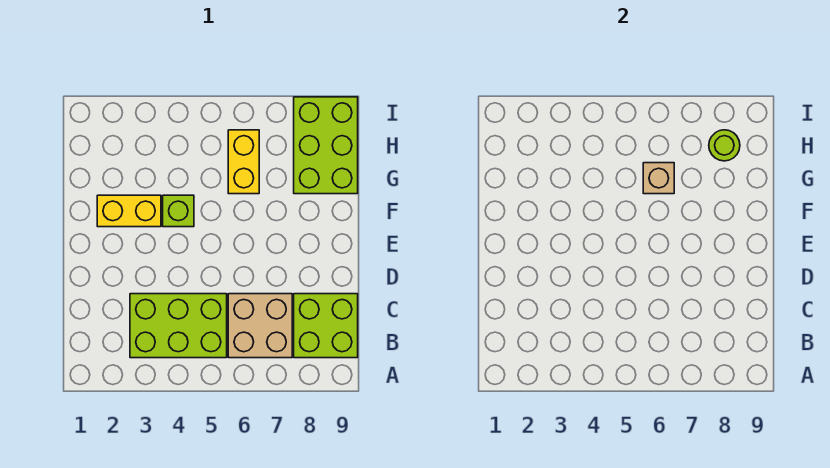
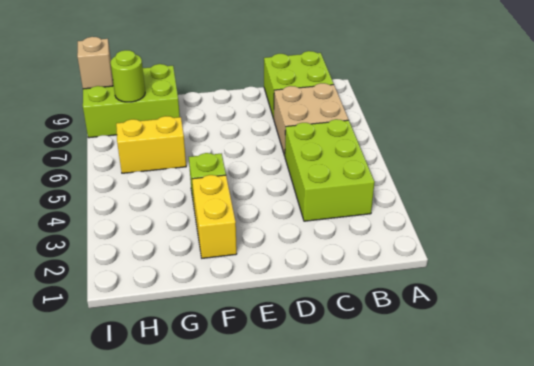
tan 1x1 brick [643,163,674,194] -> tan 1x1 brick moved to [77,37,113,89]

